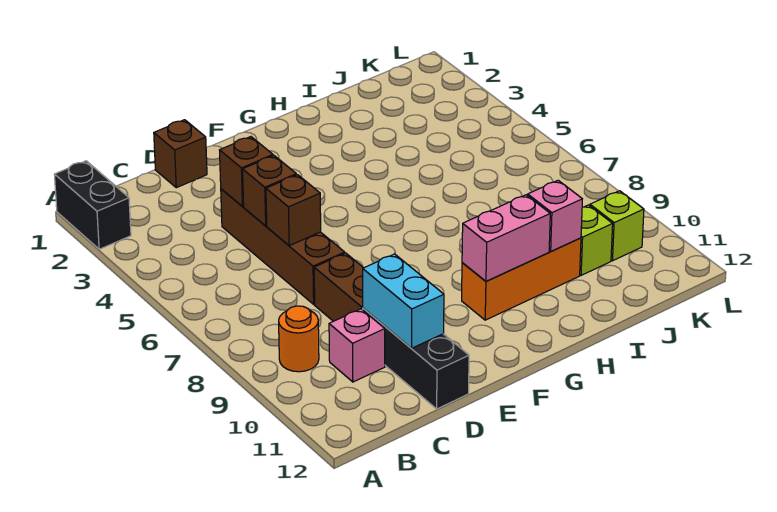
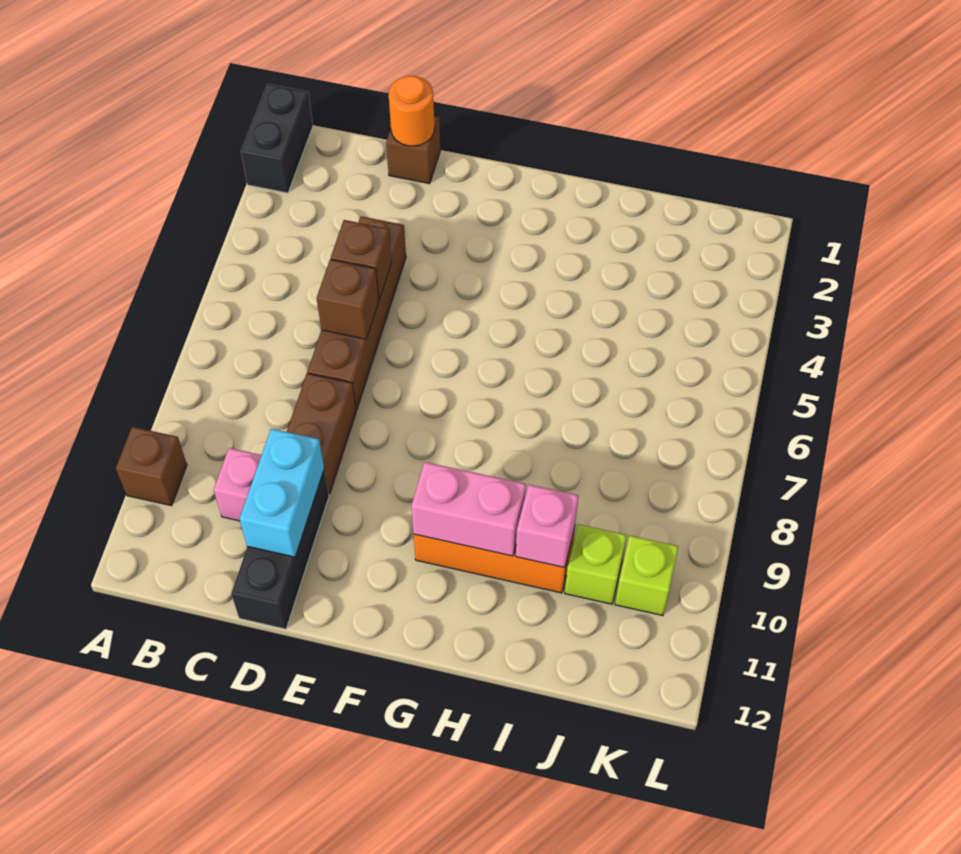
orange 1x1 round brick [279,306,319,372] -> orange 1x1 round brick moved to [389,76,435,146]
brown 1x1 brick [220,137,273,207] -> brown 1x1 brick moved to [116,427,187,506]

